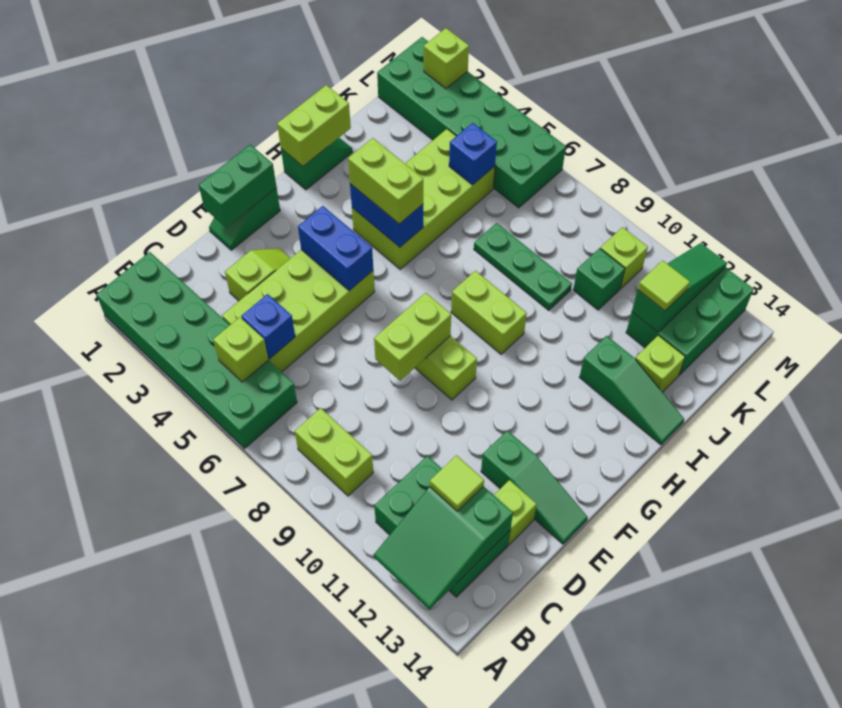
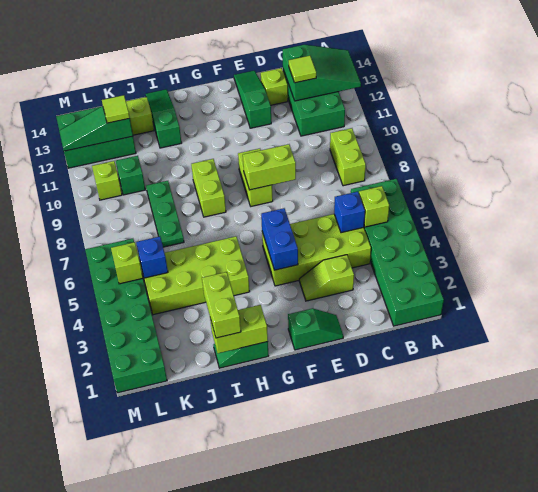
green 1x2 brick [199,145,277,228] -> none
blue 1x2 brick [350,184,423,247] -> none
lime 1x2 brick [348,138,423,224] -> lime 1x2 brick moved to [202,272,241,338]
lime 1x1 brick [424,28,469,89] -> lime 1x1 brick moved to [111,242,143,284]

